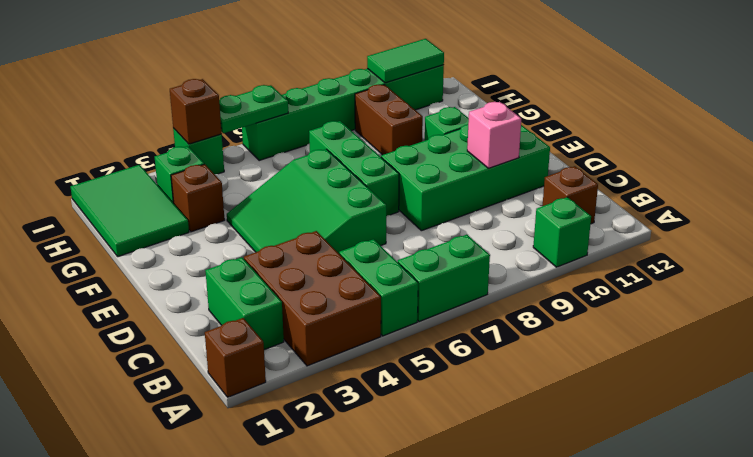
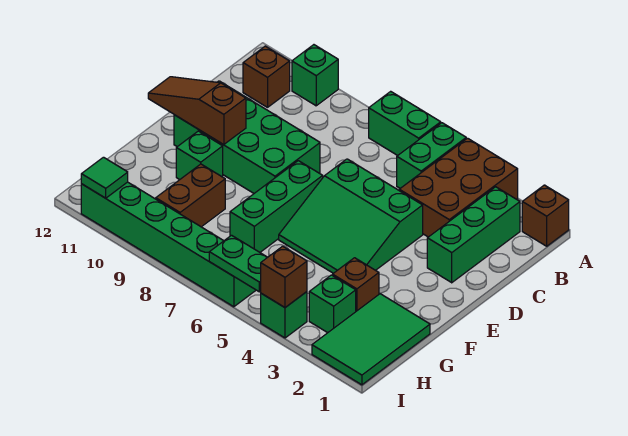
green 1x2 brick [205,257,284,350] -> green 1x3 brick [427,187,520,283]
green 3x3 slope [227,149,386,253] -> green 3x3 slope turned to [279,159,423,273]
pink 1x1 brick [467,102,521,168] -> none
none -> brown 1x3 slope [148,77,246,145]
green 1x2 tile [367,39,444,83] -> green 1x1 tile [81,157,128,198]

